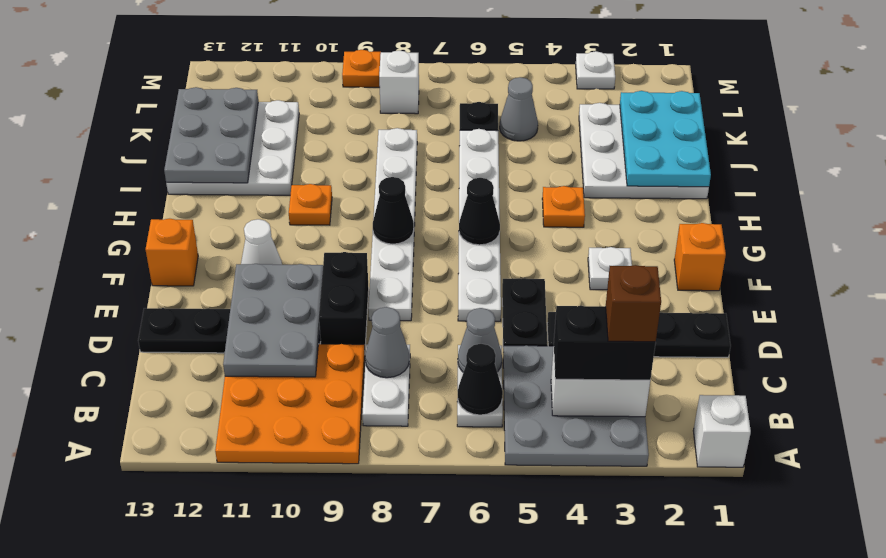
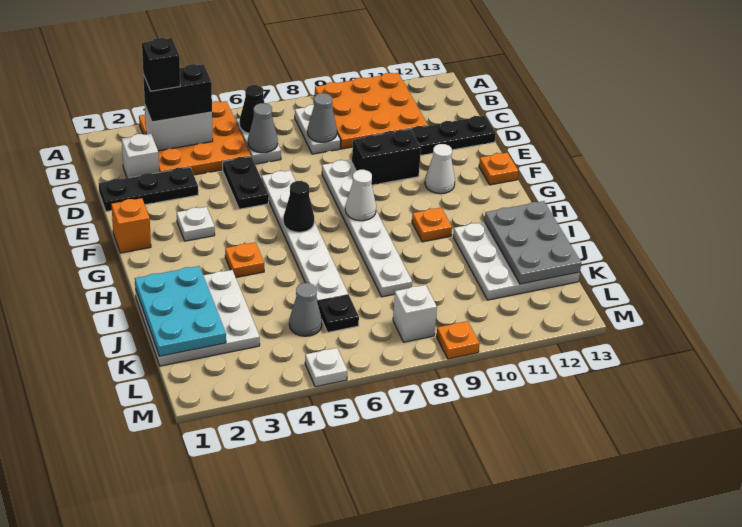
white 1x1 brick [693,395,751,467] -> white 1x1 brick moved to [122,134,159,178]
grey 3x3 plate [503,346,649,466] -> orange 3x3 plate [139,101,251,175]
brown 1x1 brick [606,265,661,342] -> black 1x1 brick [142,38,180,91]
grey 2x3 plate [223,264,323,377] -> none
black 1x4 plate [547,312,731,357] -> black 1x3 plate [98,167,198,212]
black 1x2 brick [319,252,369,350] -> black 1x2 brick turned to [352,130,421,185]
orange 1x1 brick [146,219,198,286] -> orange 1x1 plate [479,153,518,185]
black 1x1 cone [373,177,414,244] -> white 1x1 cone [345,170,376,221]
white 1x1 plate [576,51,615,89] -> white 1x1 plate moved to [305,348,347,387]

